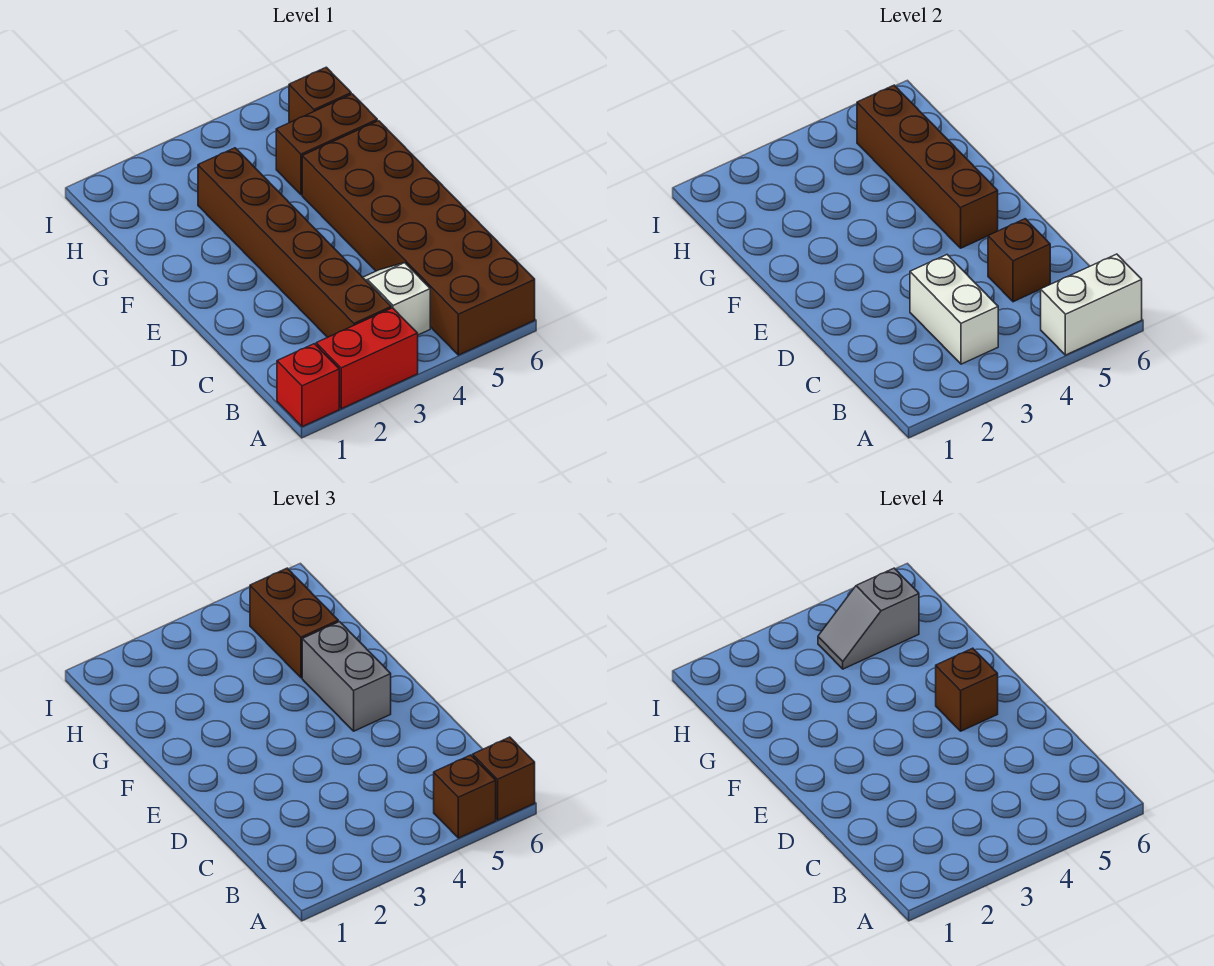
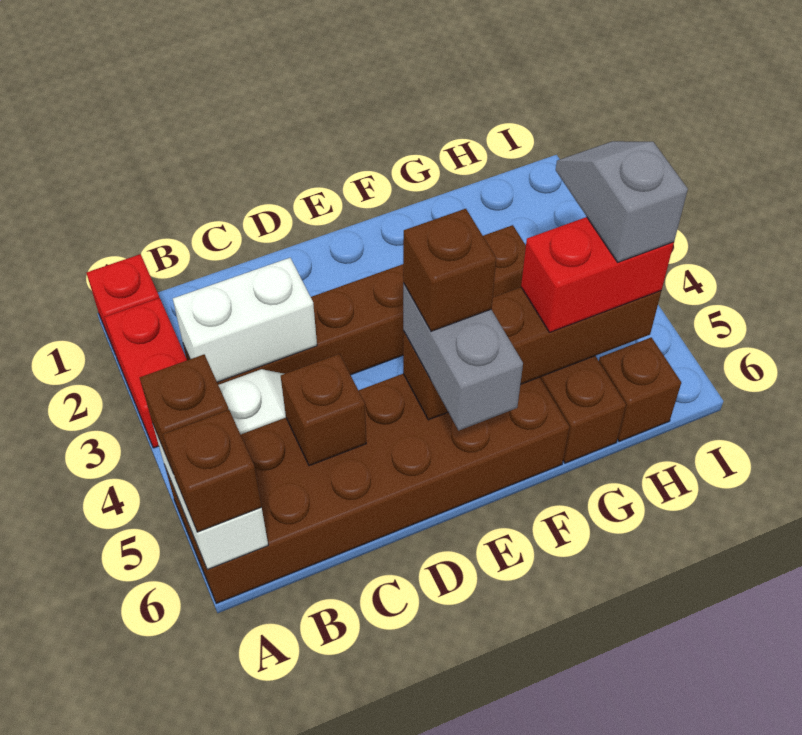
grey 1x2 brick [302,622,391,731] -> grey 1x2 brick turned to [403,283,523,430]
brown 1x2 brick [250,568,338,678] -> red 1x2 brick [521,217,674,332]

